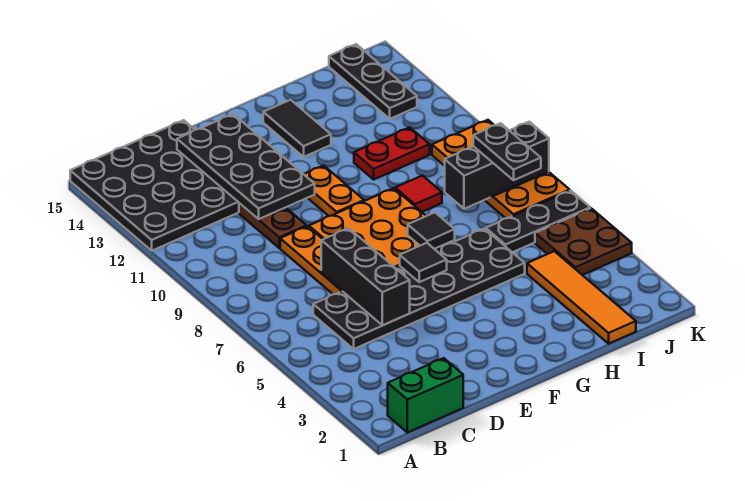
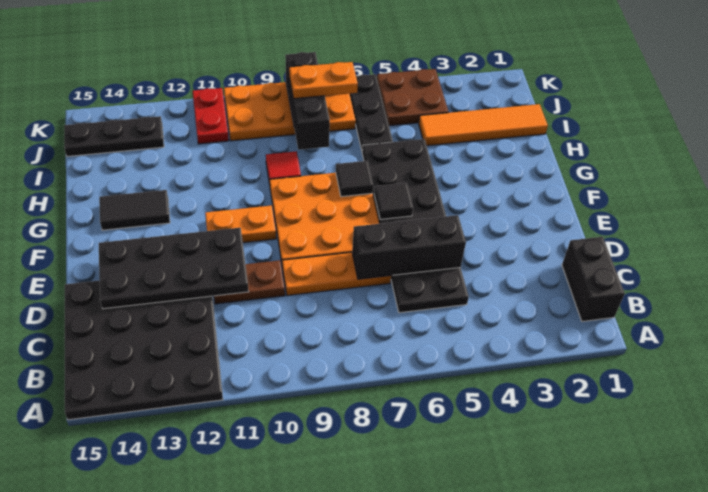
green 1x2 brick [388,358,463,433] -> black 1x2 brick [562,237,625,321]
red 1x2 plate [354,128,430,179] -> red 1x2 plate moved to [193,88,229,144]
black 1x2 plate [473,123,541,180] -> orange 1x2 plate [289,62,358,99]

